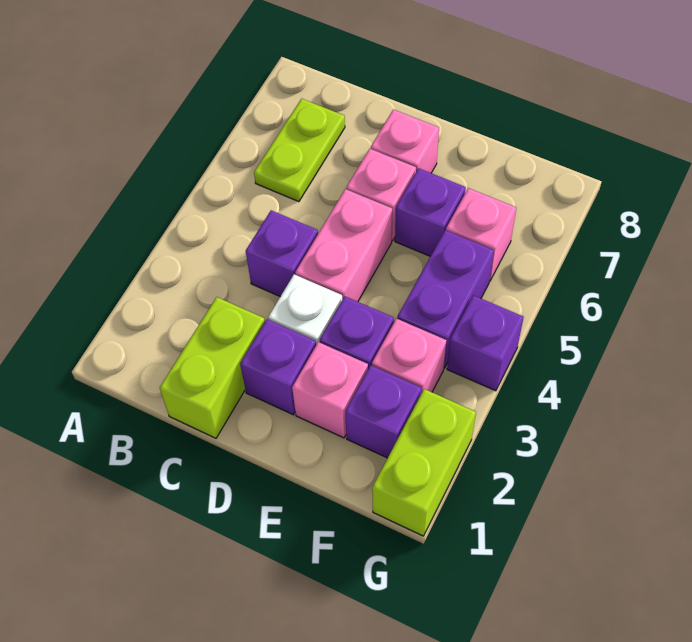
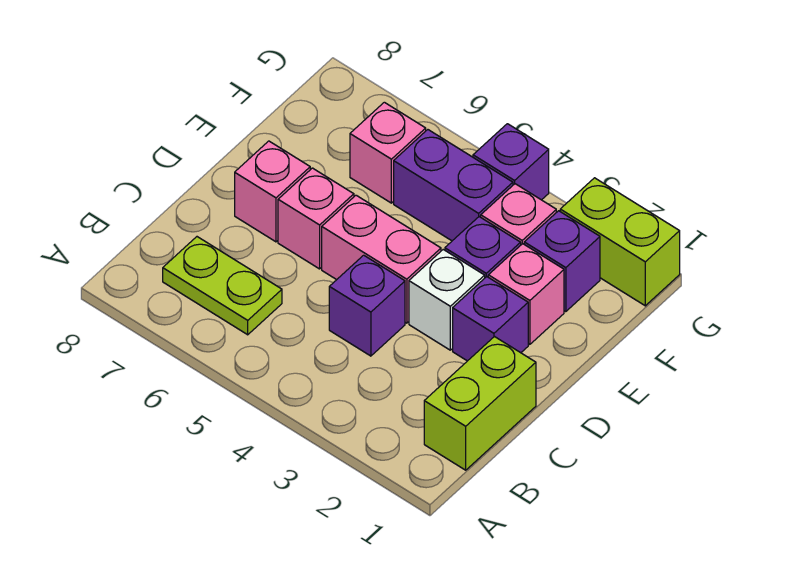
lime 1x2 brick [160,297,265,438] -> lime 1x2 brick turned to [424,337,536,470]
purple 1x1 brick [395,168,466,256] -> none

